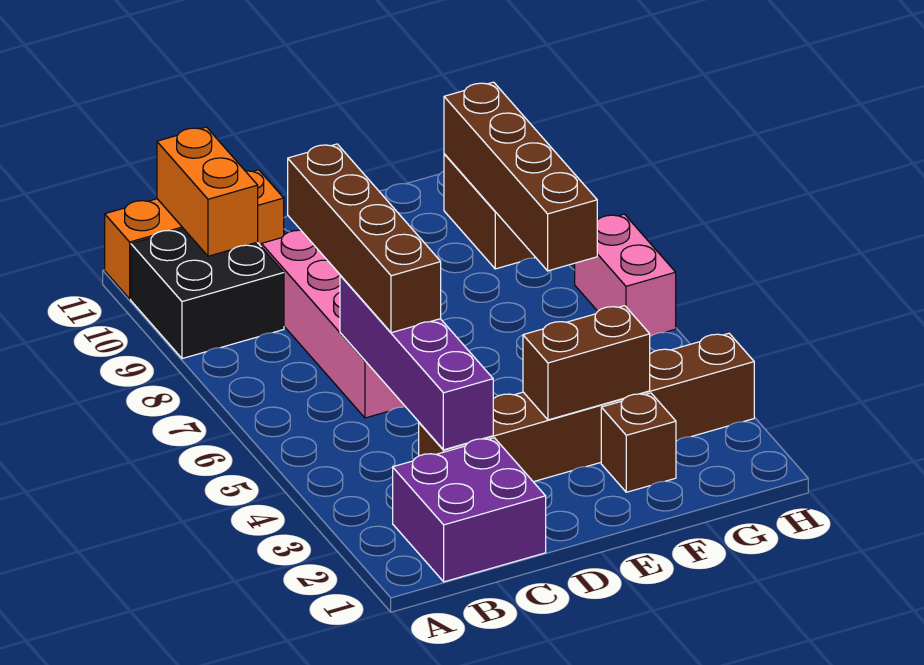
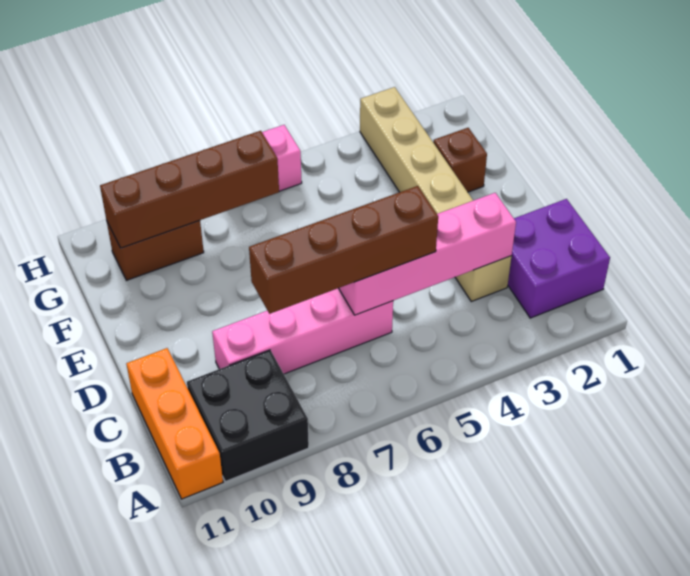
orange 1x2 brick [157,127,258,256] -> none
brown 1x6 brick [419,333,754,482] -> tan 1x6 brick [360,87,511,301]
purple 1x4 brick [340,276,493,450] -> pink 1x4 brick [339,193,516,315]
brown 1x2 brick [523,306,650,420] -> none

